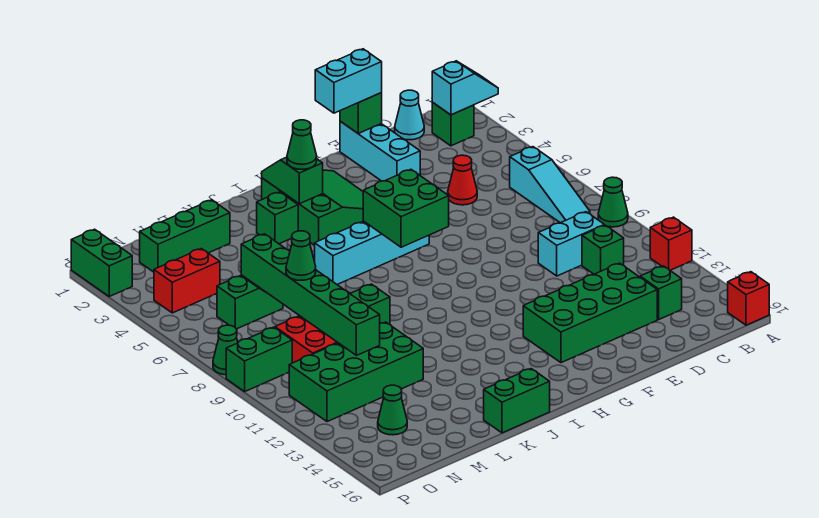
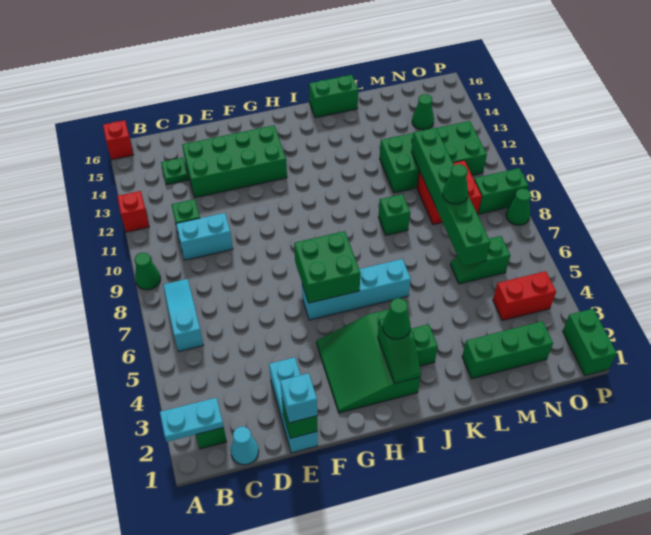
cyan 1x2 slope [432,61,498,115] -> cyan 1x2 plate [160,398,224,442]
green 1x1 brick [640,266,682,319] -> green 1x1 plate [161,158,189,185]
red 1x1 cone [448,155,477,205] -> none
cyan 1x2 brick [315,49,382,113] -> cyan 1x1 brick [280,373,317,423]

